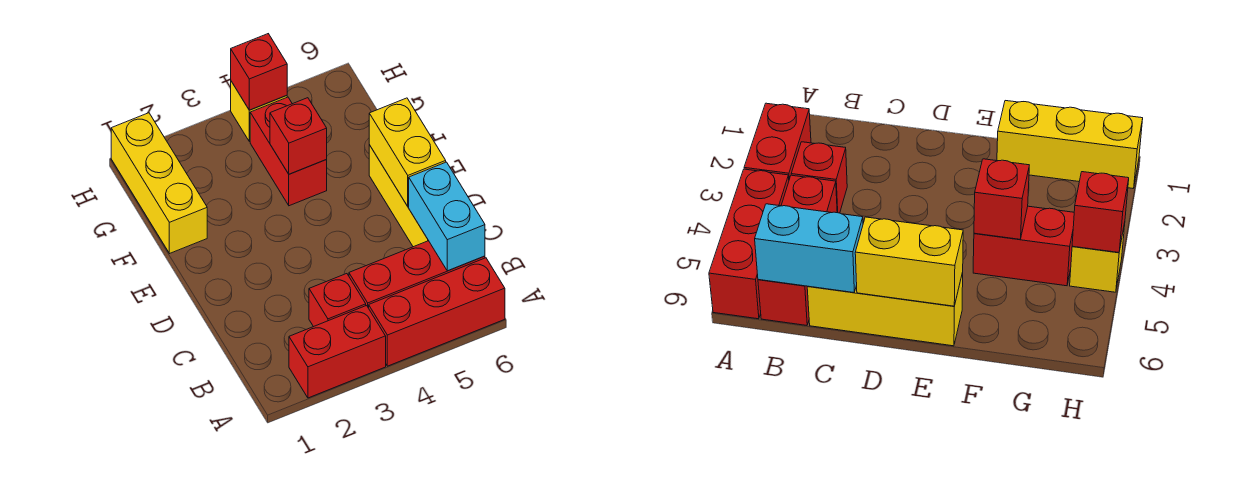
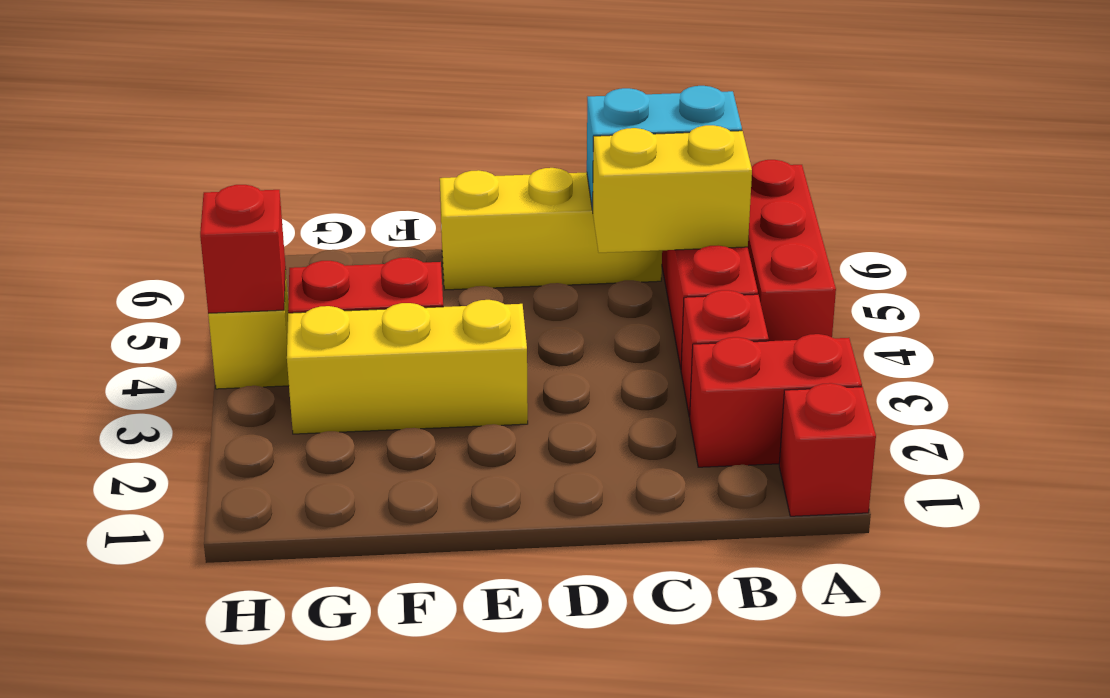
red 1x2 brick [289,306,386,398] -> red 1x2 brick turned to [690,334,862,467]
yellow 1x2 brick [369,98,446,207] -> yellow 1x2 brick moved to [593,125,752,253]
yellow 1x3 brick [111,113,207,253] -> yellow 1x3 brick moved to [287,300,528,434]
red 1x1 brick [270,98,327,174] -> red 1x1 brick moved to [779,383,876,516]

